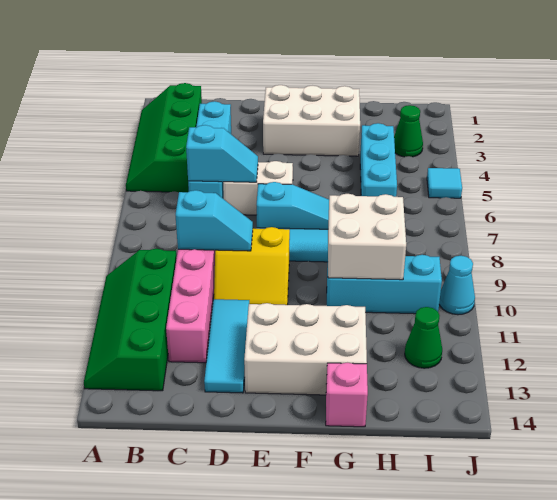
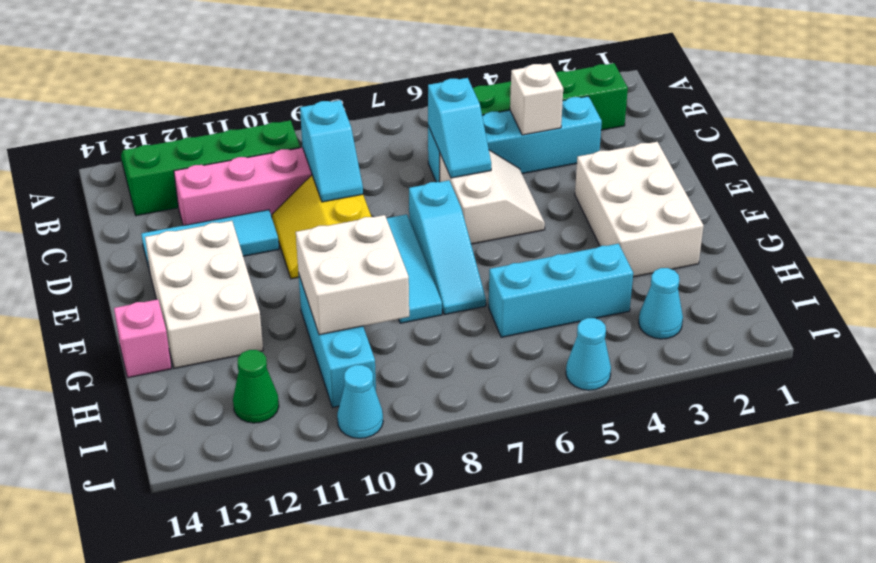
none -> white 1x1 brick [510,63,563,135]
green 1x1 cone [394,105,423,157] -> cyan 1x1 cone [639,268,683,339]
cyan 1x1 tile [427,168,462,198] -> cyan 1x1 cone [566,318,611,390]

